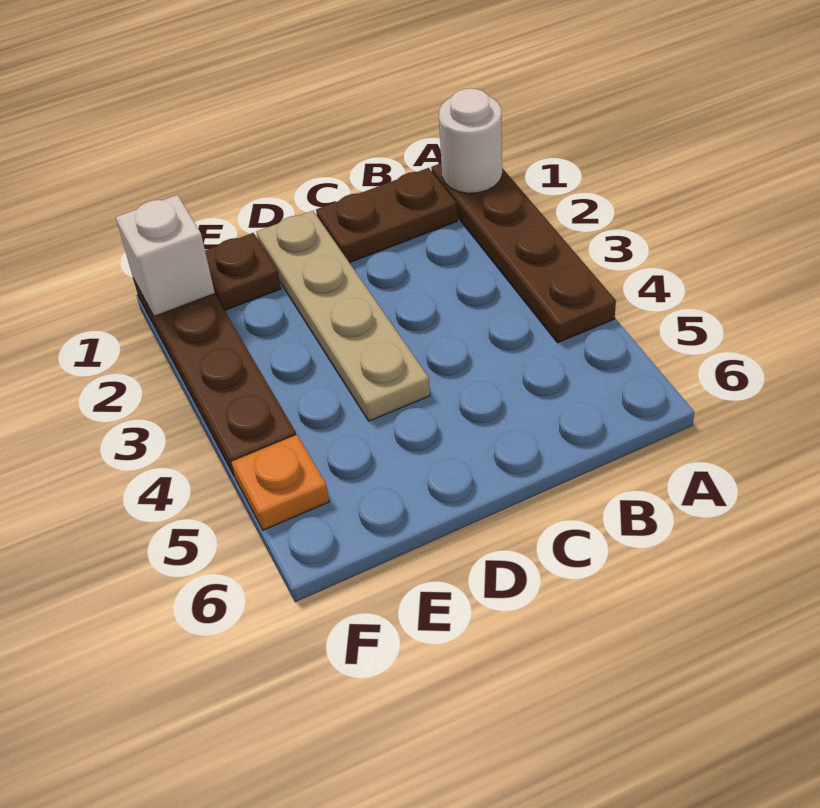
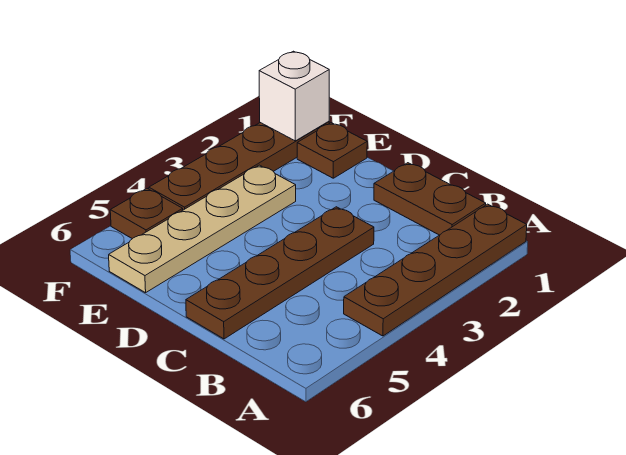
white 1x1 round brick [439,88,502,193] -> none
none -> brown 1x4 plate [186,207,374,339]
tan 1x4 plate [257,211,430,421] -> tan 1x4 plate moved to [109,165,296,293]
orange 1x1 plate [232,435,329,530] -> brown 1x1 plate [110,189,183,239]

